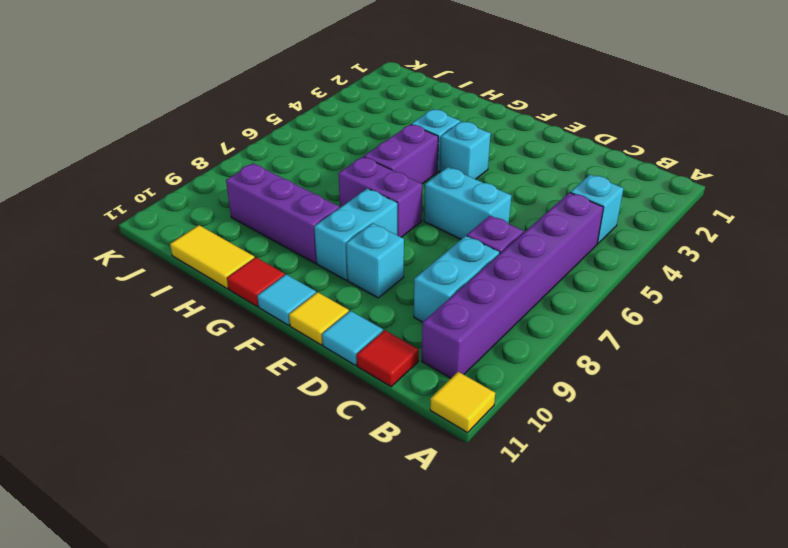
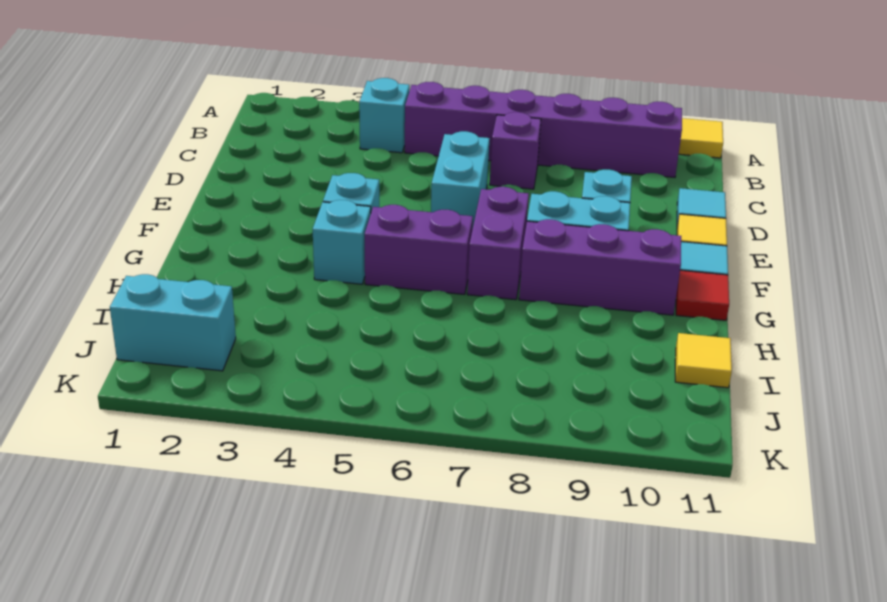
cyan 1x2 brick [414,236,500,322] -> cyan 1x2 brick moved to [110,274,236,371]
red 1x1 tile [357,330,419,387] -> none
purple 1x3 brick [226,163,339,263] -> purple 1x3 brick turned to [519,219,681,315]
yellow 1x2 tile [170,225,255,289] -> yellow 1x1 tile [675,333,732,388]

